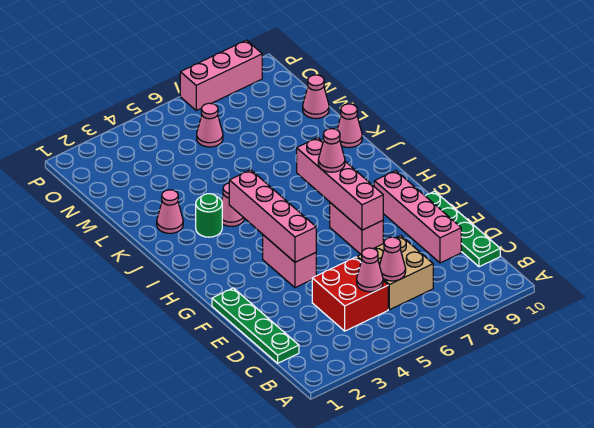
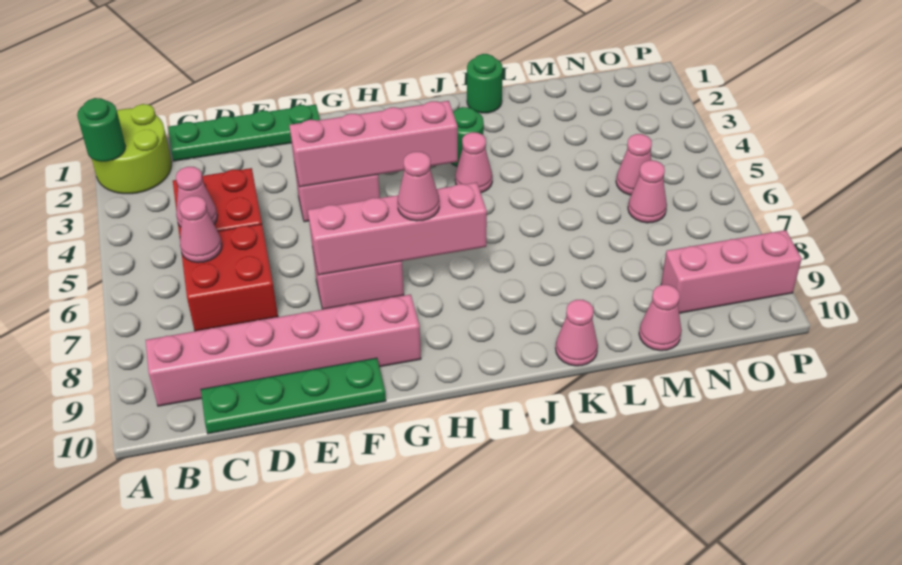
none -> lime 2x2 round brick [92,104,172,194]
none -> green 1x1 round brick [77,98,126,162]
tan 2x2 brick [357,236,433,310] -> red 2x2 brick [181,224,278,331]
pink 1x4 brick [374,171,461,263] -> pink 1x6 brick [146,294,421,406]
none -> green 1x1 round brick [467,54,503,113]
pink 1x1 cone [157,190,183,233] -> pink 1x1 cone moved to [616,134,652,195]
pink 1x3 brick [180,40,262,110] -> pink 1x3 brick turned to [661,230,802,313]

